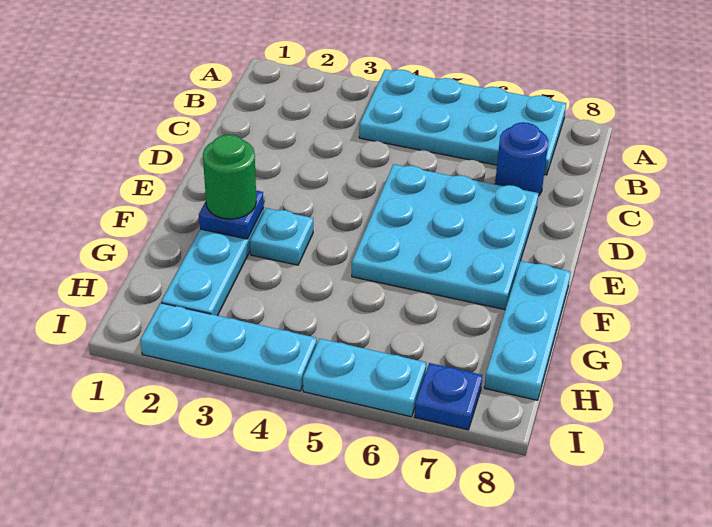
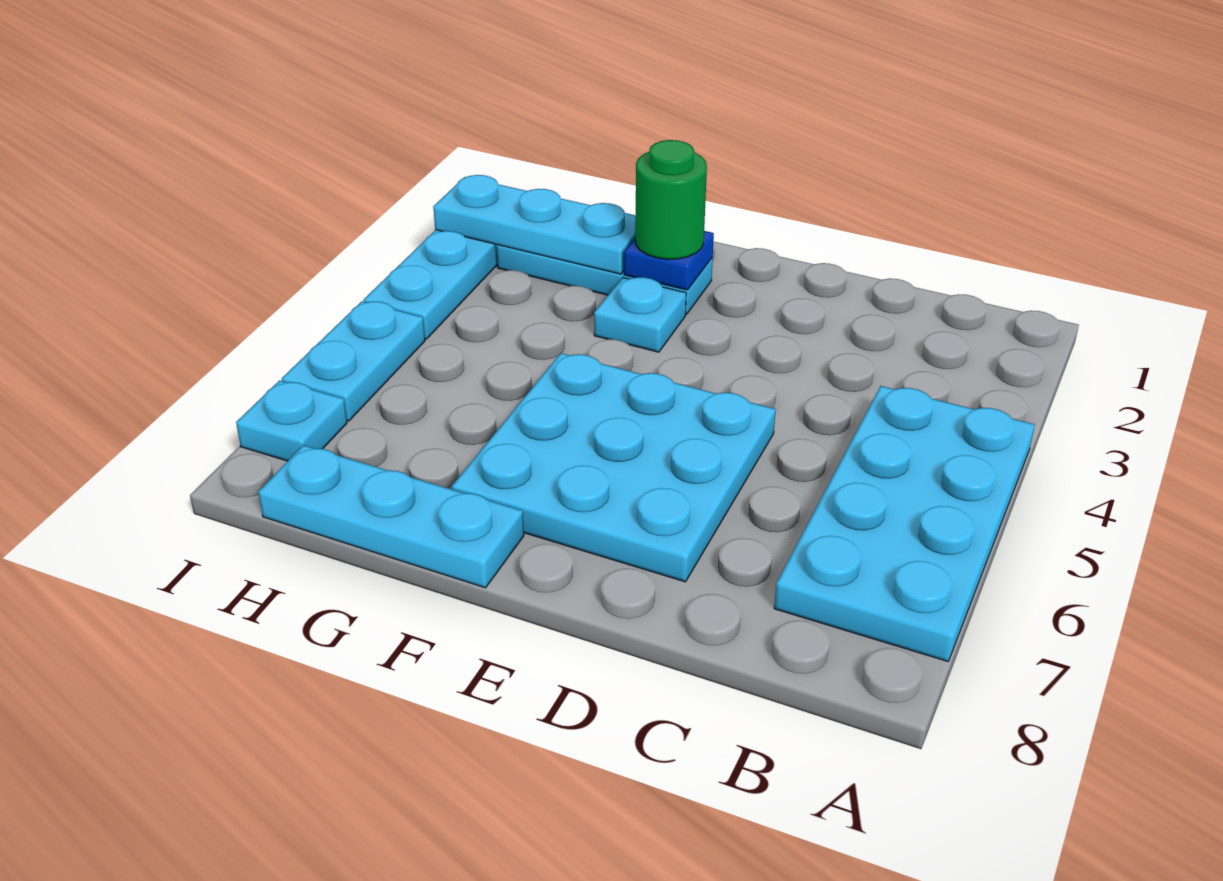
blue 1x1 round brick [495,122,548,196] -> none
none -> cyan 1x3 plate [433,175,636,274]
blue 1x1 plate [415,363,482,430] -> cyan 1x1 plate [236,380,347,461]

